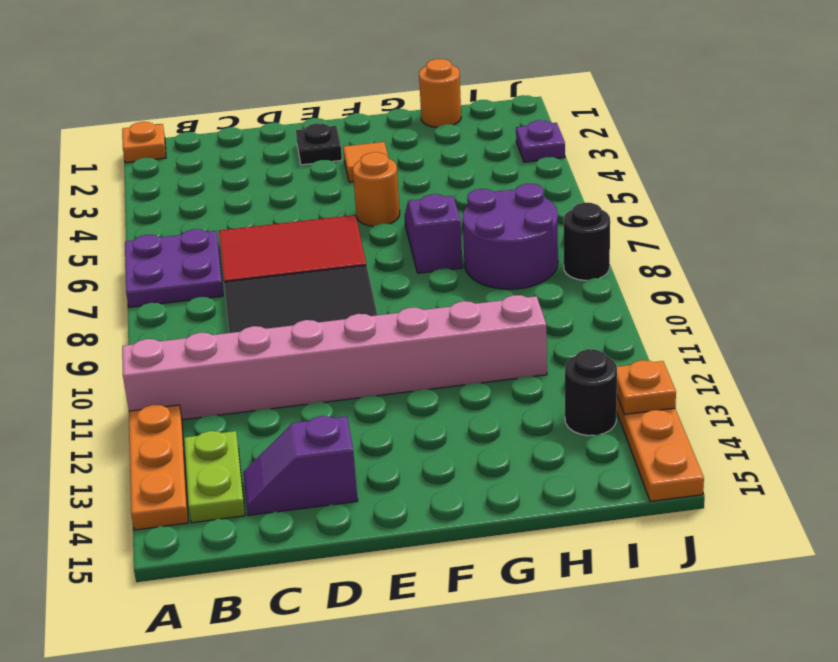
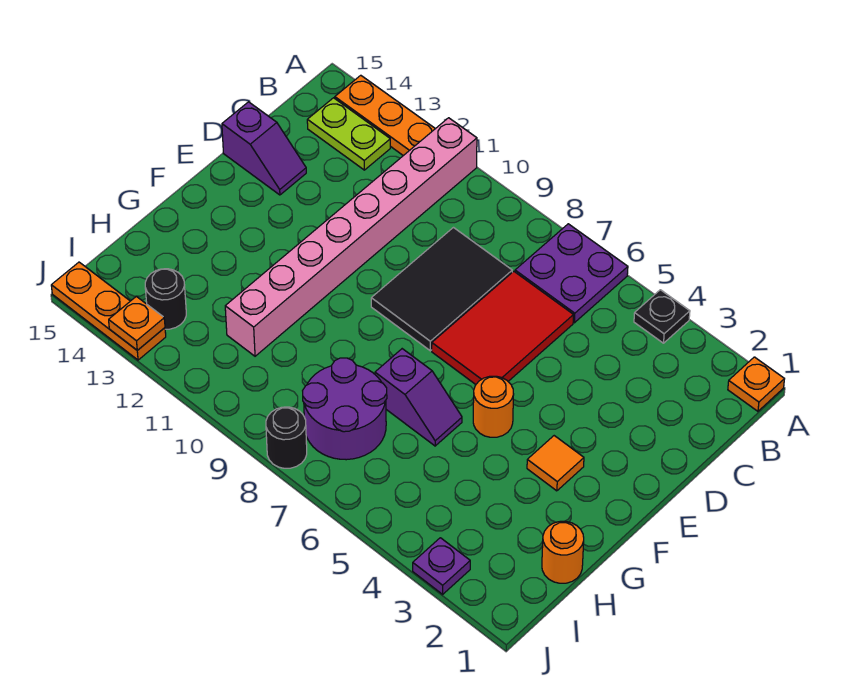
purple 1x2 slope [243,416,358,516] -> purple 1x2 slope turned to [222,102,306,195]
black 1x1 plate [296,123,342,165] -> black 1x1 plate moved to [634,290,690,343]

